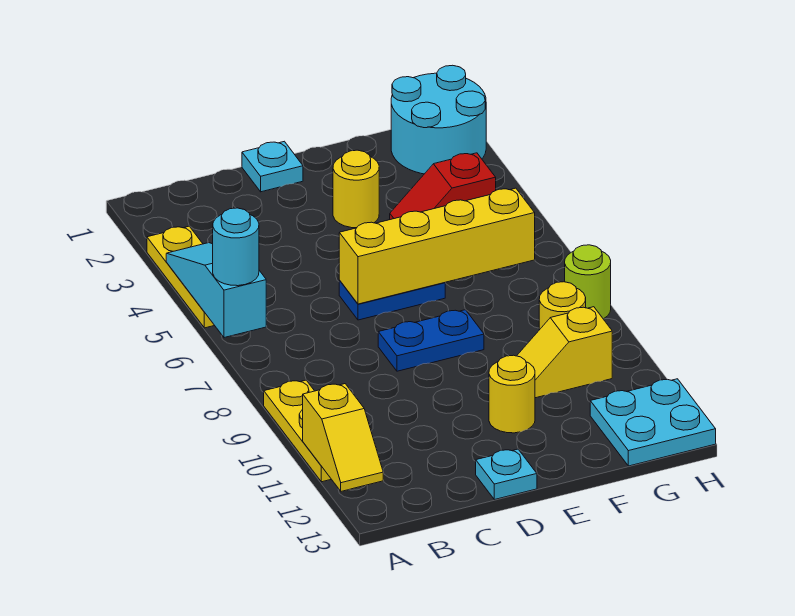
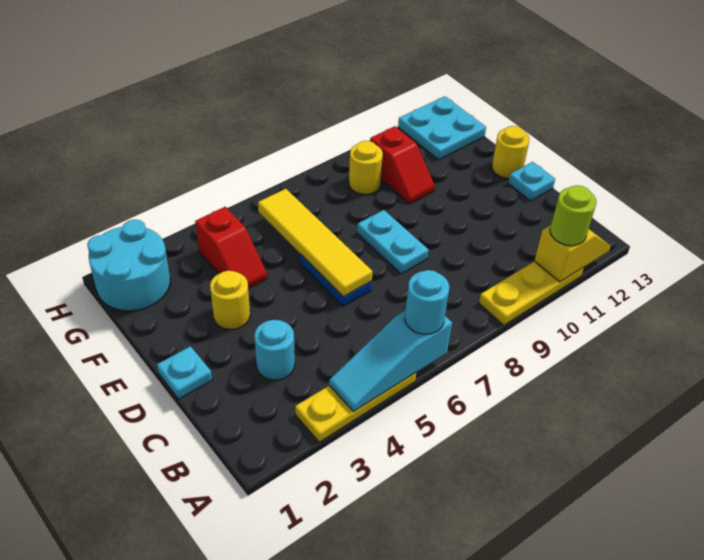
none -> cyan 1x1 round brick [254,320,295,380]
yellow 1x4 brick [339,188,535,304] -> yellow 1x4 tile [258,189,373,297]
blue 1x2 plate [378,310,484,371] -> cyan 1x2 plate [357,210,429,274]
yellow 1x1 round brick [489,355,535,433] -> yellow 1x1 round brick moved to [492,126,529,178]
yellow 1x2 slope [517,307,612,398] -> red 1x2 slope [370,126,435,204]
lime 1x1 round brick [565,245,611,319] -> lime 1x1 round brick moved to [550,185,596,246]

